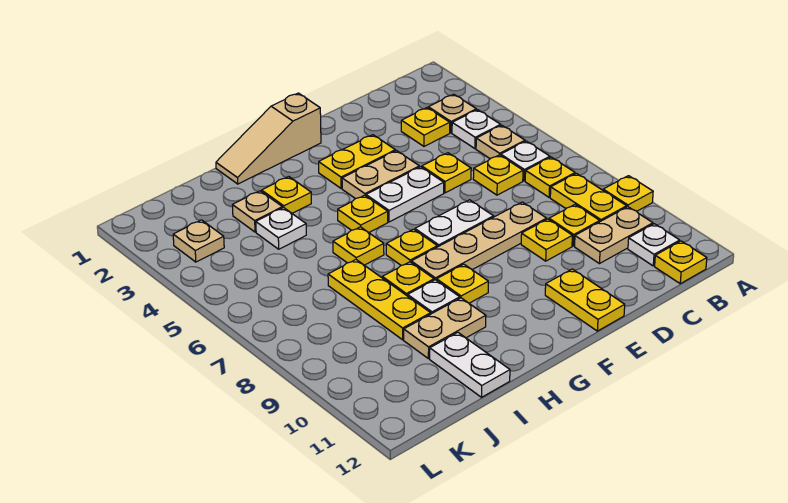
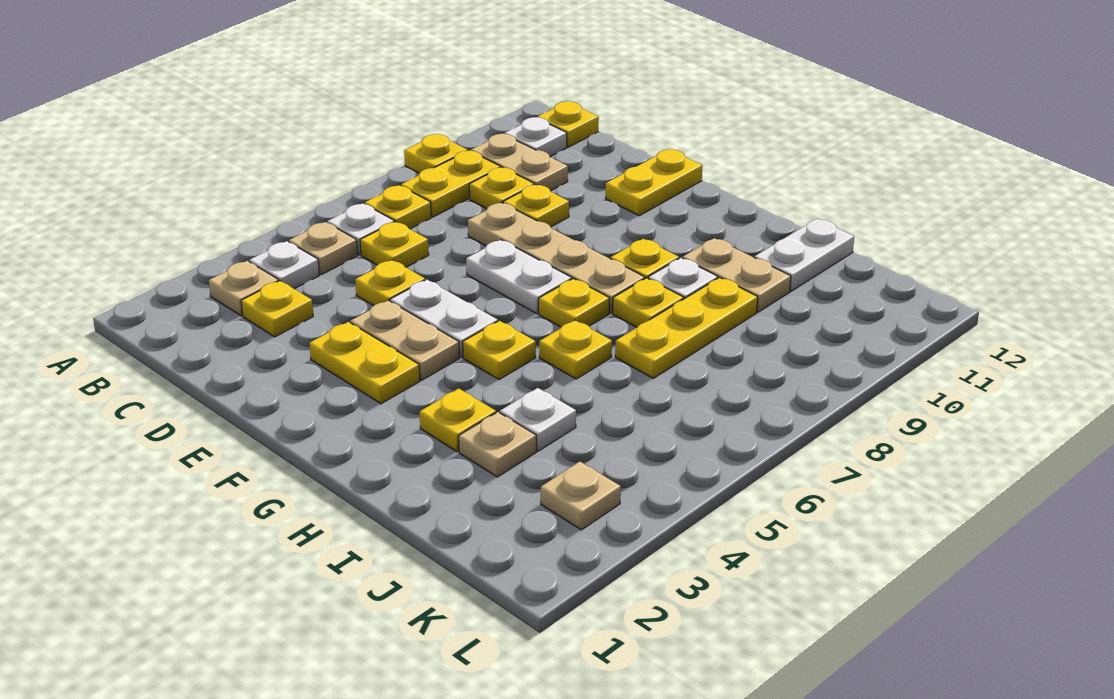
tan 1x3 slope [216,93,321,184] -> none

